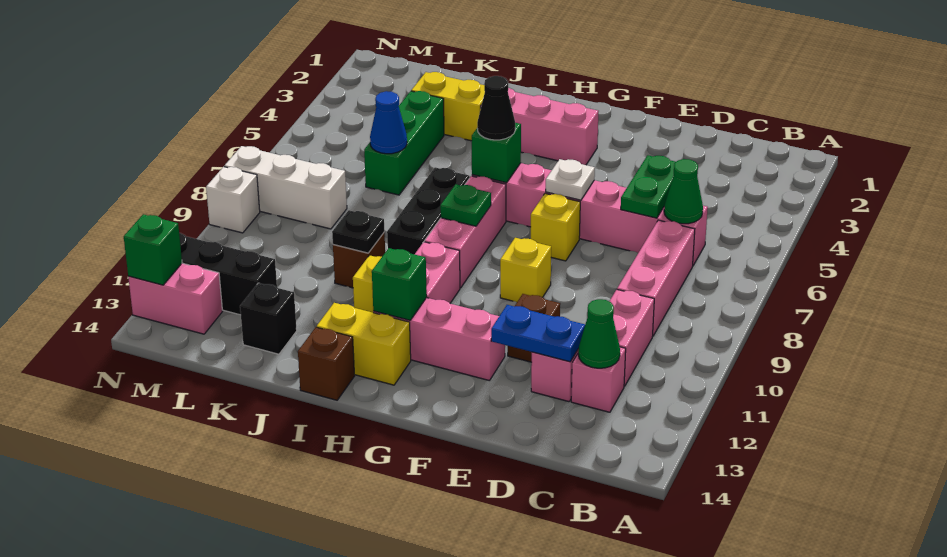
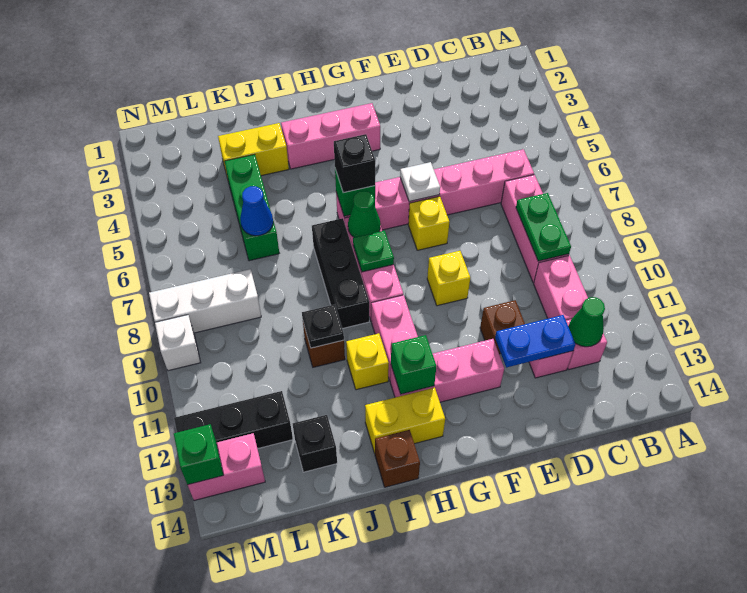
green 1x1 cone [664,159,703,224] -> green 1x1 cone moved to [348,191,381,237]
green 1x2 plate [621,155,675,218] -> green 1x2 plate moved to [516,193,571,261]
black 1x1 cone [477,76,515,140] -> black 1x1 brick [334,134,375,193]

